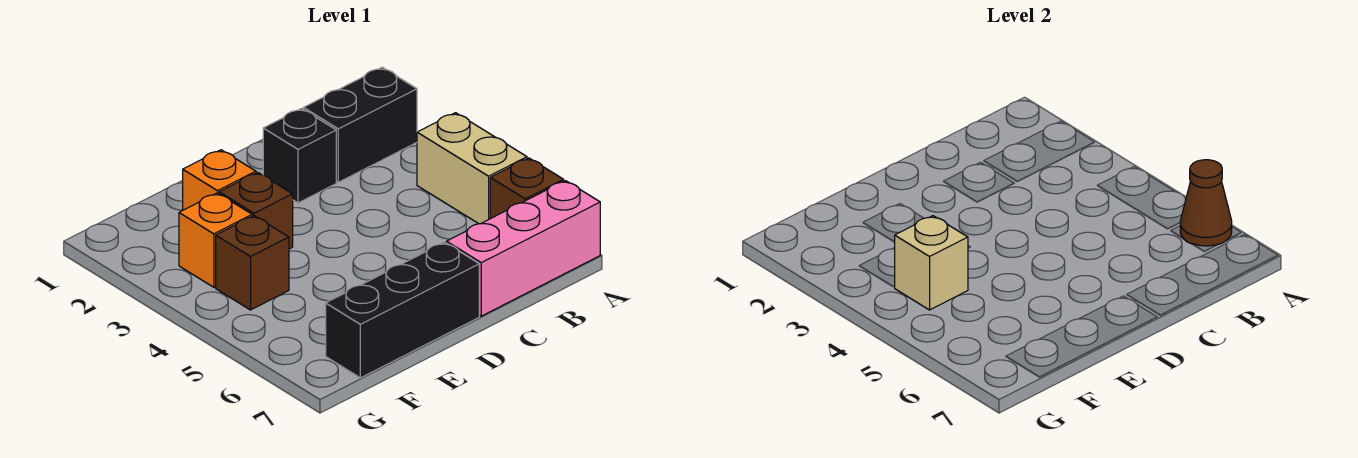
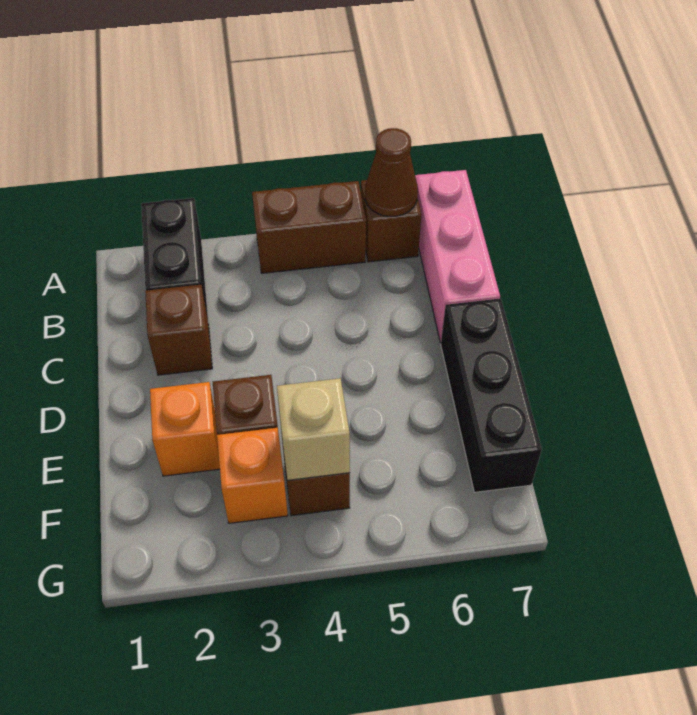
tan 1x2 brick [417,113,527,224] -> brown 1x2 brick [252,181,366,273]
black 1x1 brick [263,109,336,203] -> brown 1x1 brick [145,285,212,375]

